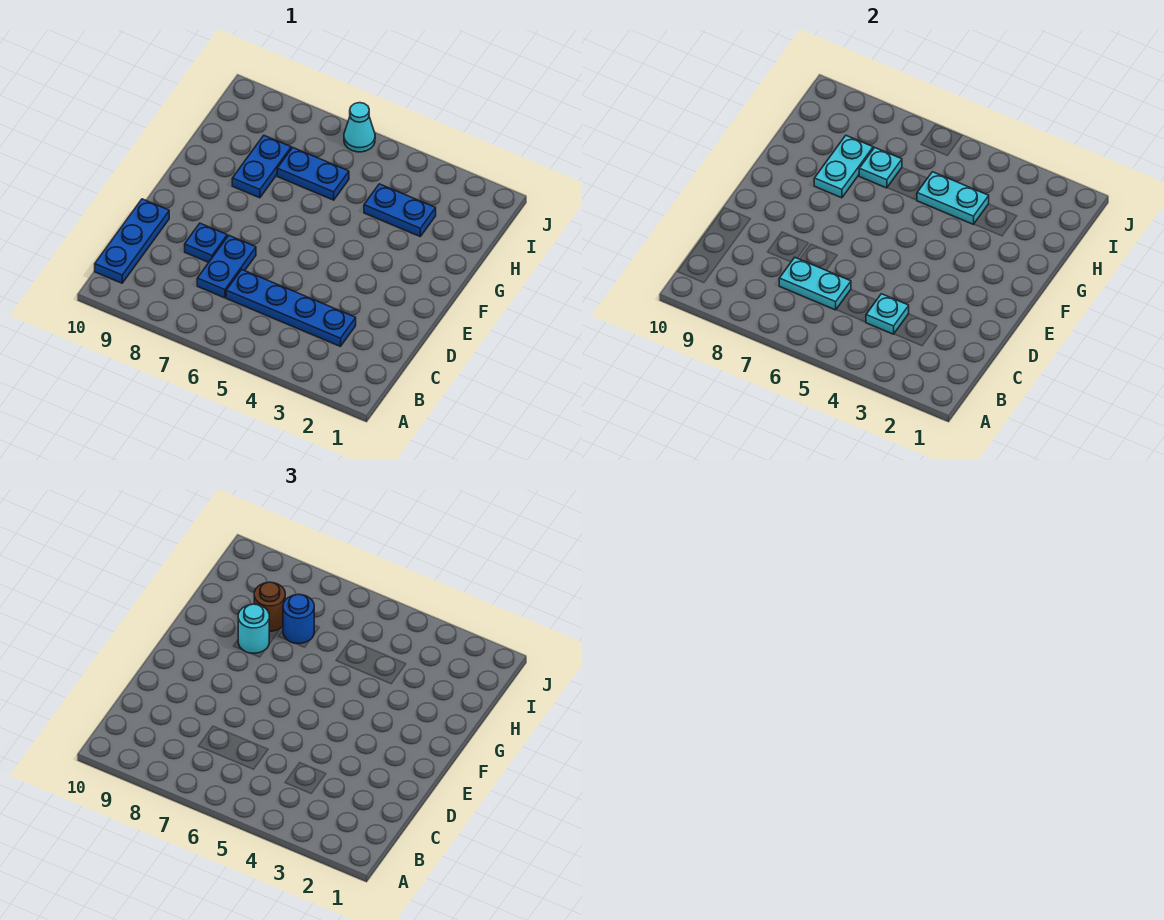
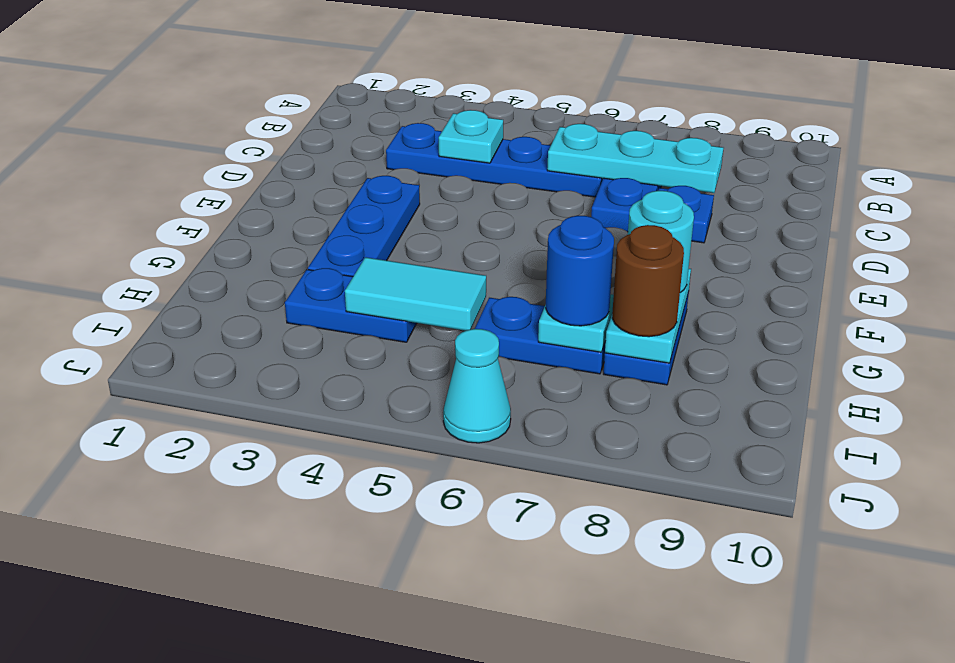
blue 1x3 plate [95,199,169,283] -> blue 1x3 plate moved to [308,176,420,276]
cyan 1x2 plate [779,258,851,310] -> cyan 1x3 plate [547,124,723,193]
cyan 1x2 plate [917,172,989,224] -> cyan 1x2 tile [345,257,486,331]

